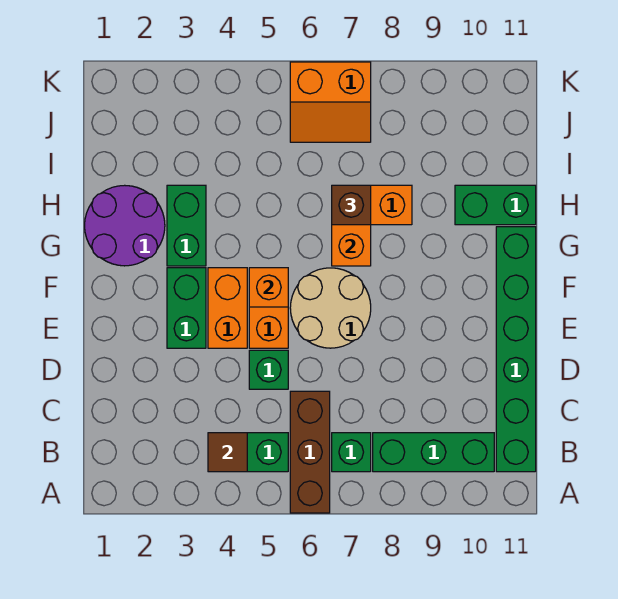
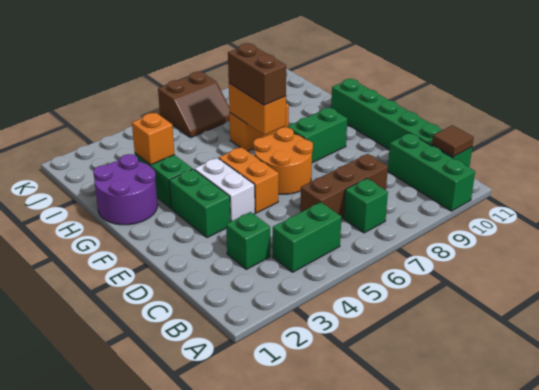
brown 1x3 brick [290,391,330,513] -> brown 1x3 brick turned to [300,154,388,219]
brown 1x1 tile [208,433,247,472] -> brown 1x1 tile moved to [432,125,474,157]
green 1x3 brick [373,433,494,472] -> green 1x3 brick turned to [388,133,475,211]
green 1x1 brick [249,350,288,389] -> green 1x1 brick moved to [226,212,270,269]
orange 1x2 brick [208,268,247,348] -> white 1x2 brick [194,158,255,221]
tan 2x2 round brick [290,268,371,348] -> orange 2x2 round brick [253,127,313,194]
orange 1x1 brick [249,268,288,307] -> orange 1x1 brick moved to [132,113,175,165]
brown 1x1 brick [332,185,371,225] -> brown 1x2 brick [228,43,286,105]
green 1x2 brick [455,185,536,225] -> green 1x2 brick moved to [288,108,347,163]
orange 2x2 slope [290,62,371,142] -> brown 2x2 slope [158,72,230,138]

